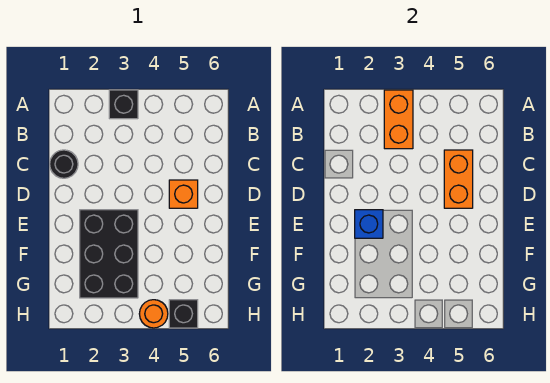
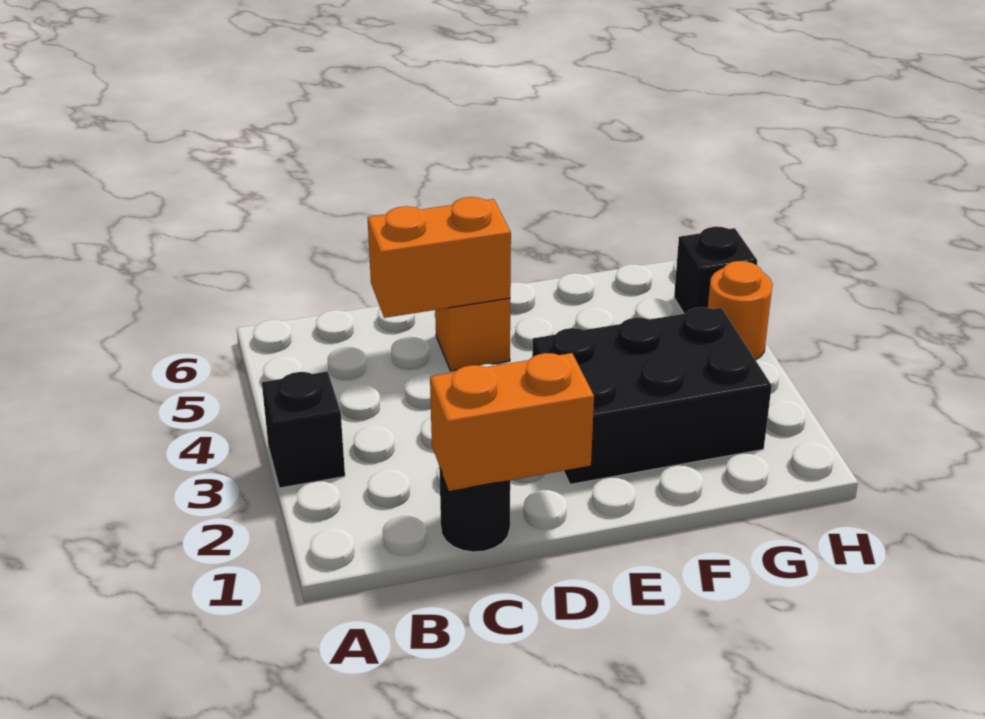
orange 1x2 brick [384,90,413,149] -> orange 1x2 brick moved to [430,353,594,491]
blue 1x1 brick [355,210,383,238] -> none

